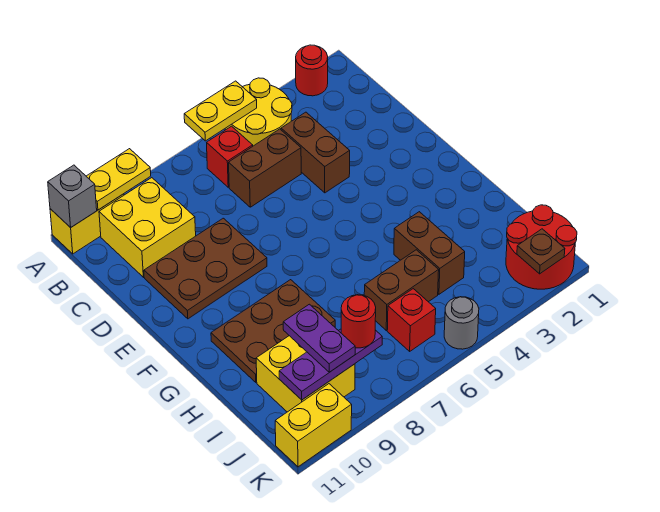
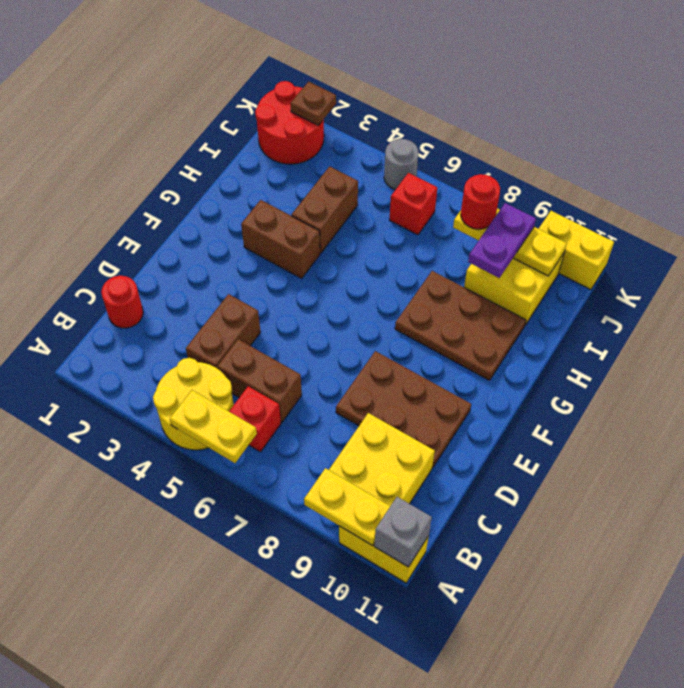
red 1x1 round brick [296,45,328,96] -> red 1x1 round brick moved to [101,276,143,328]
brown 1x2 brick [364,250,439,330] -> brown 1x2 brick moved to [241,200,320,278]
purple 1x3 plate [279,329,382,400] -> yellow 1x3 plate [453,208,567,276]

